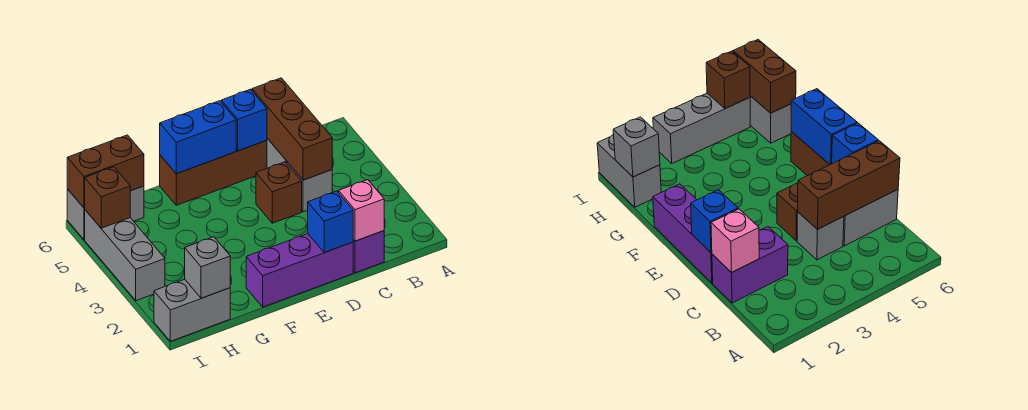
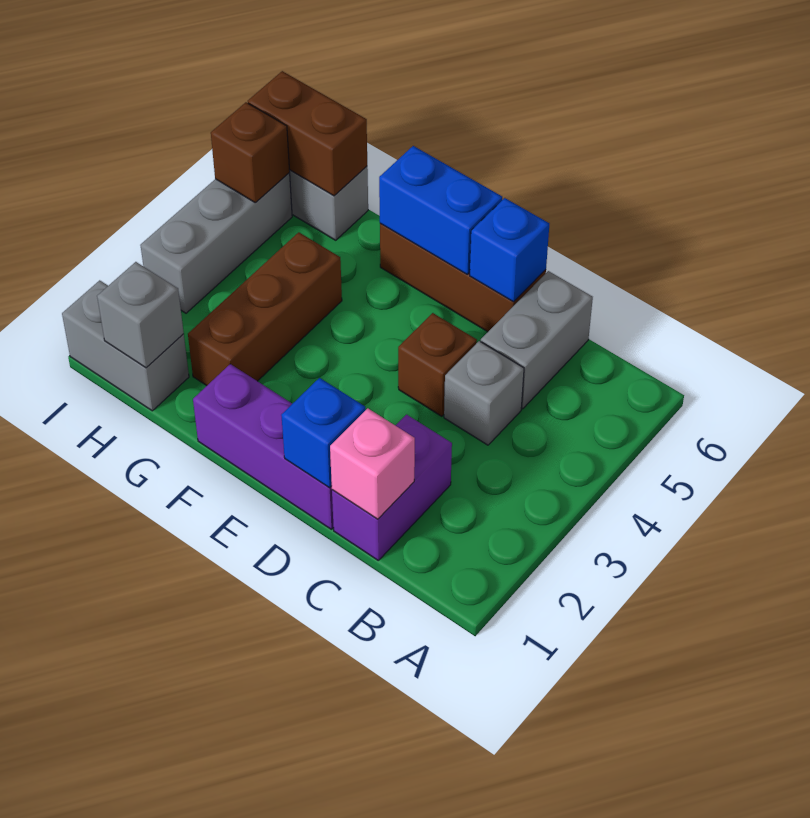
brown 1x3 brick [252,78,332,180] -> brown 1x3 brick moved to [188,232,342,386]

